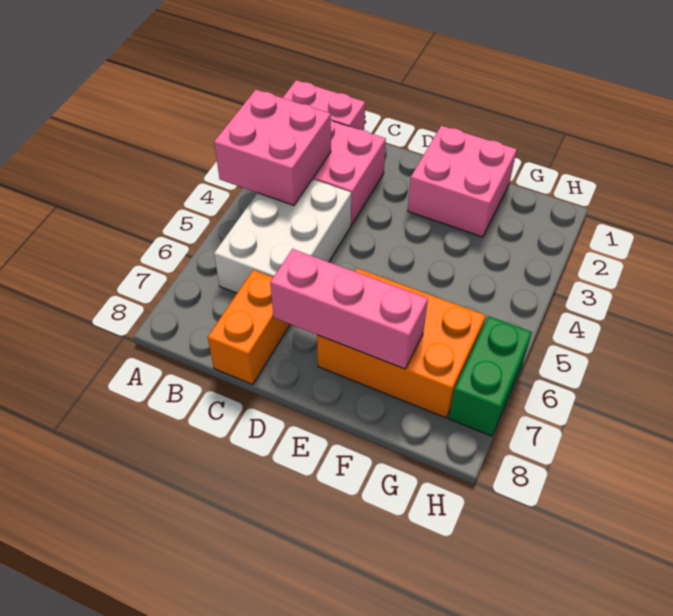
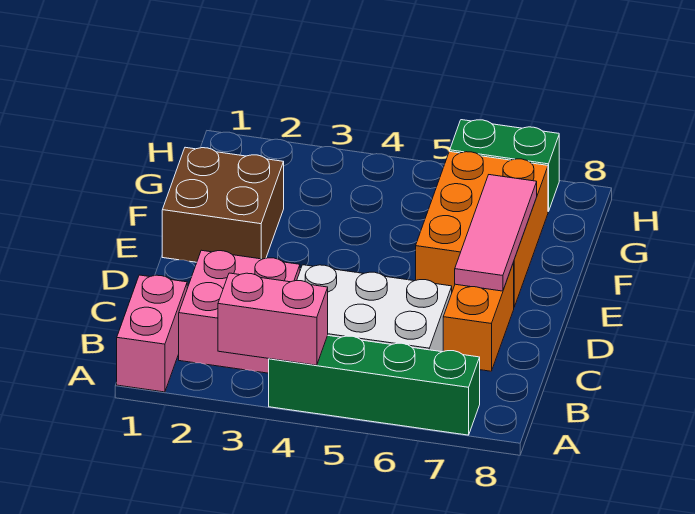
pink 2x2 brick [214,90,331,205] -> pink 1x2 brick [218,273,328,365]
none -> green 1x4 brick [269,336,480,435]
orange 1x2 brick [208,270,290,385] -> orange 1x2 brick turned to [443,262,514,371]
pink 1x3 brick [270,249,428,369] -> pink 1x3 tile [455,175,537,291]
pink 2x2 brick [408,126,517,237] -> brown 2x2 brick [162,147,284,262]

